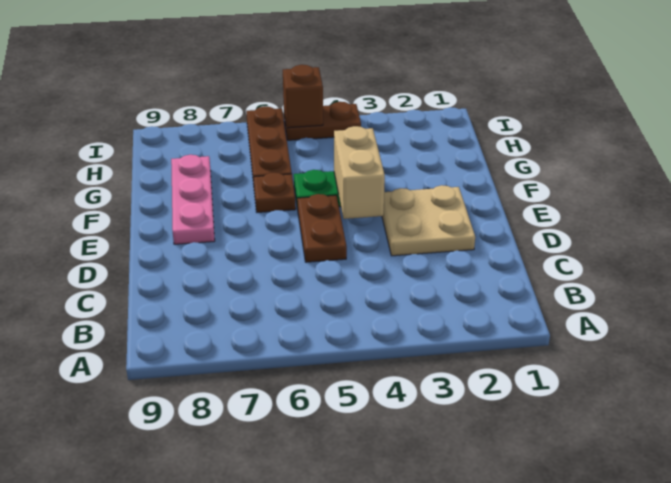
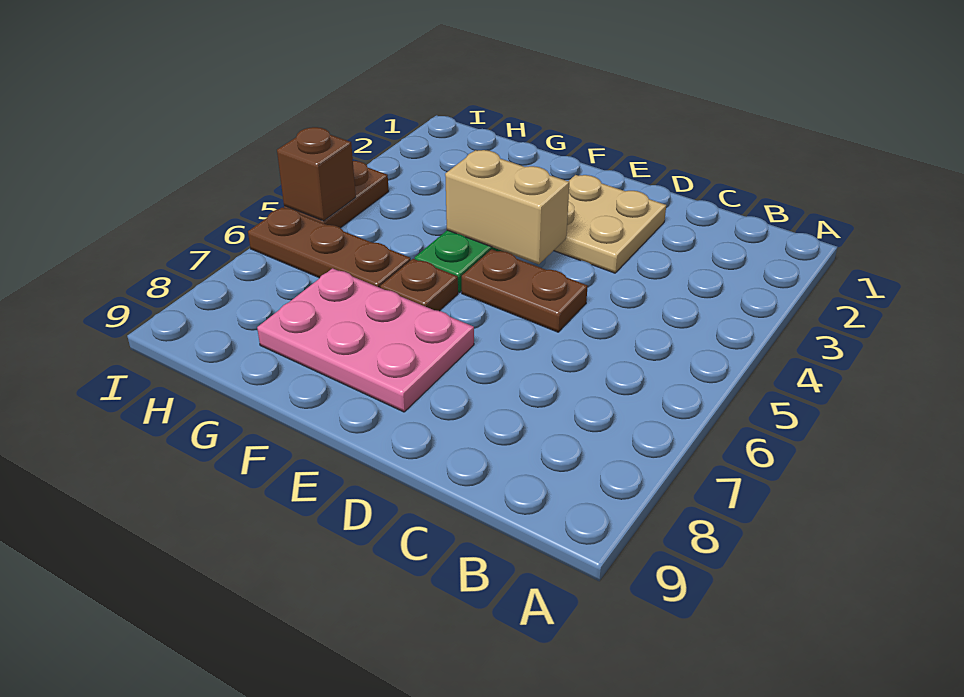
pink 1x3 plate [171,155,215,244] -> pink 2x3 plate [257,268,474,412]

